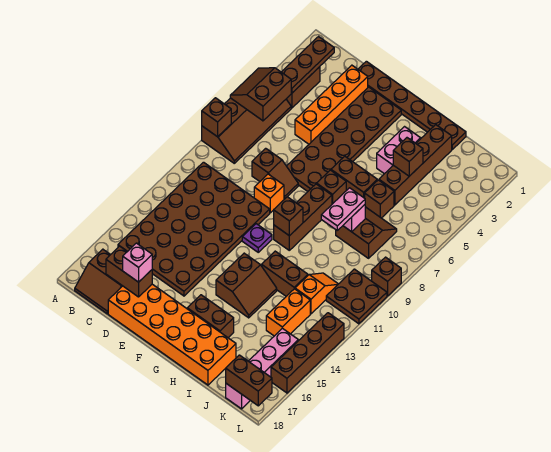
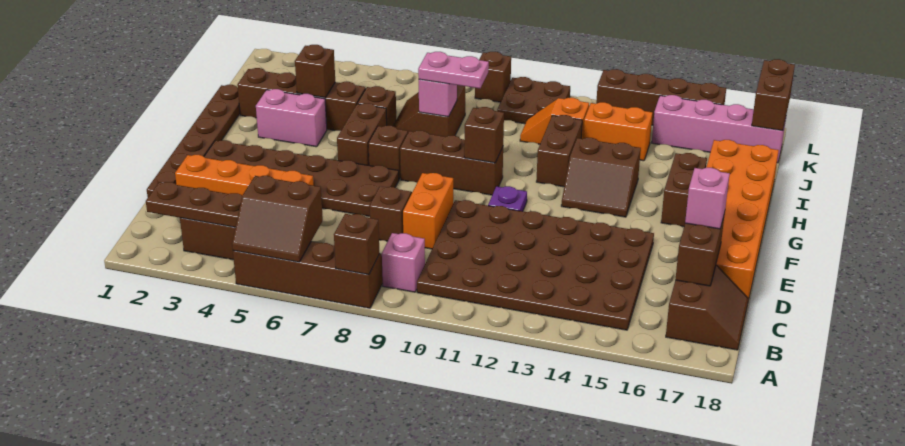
none -> pink 1x1 brick [382,233,425,292]
orange 1x1 brick [254,174,284,213] -> orange 1x2 brick [403,173,453,249]
brown 2x2 slope [216,253,277,318] -> brown 2x2 slope turned to [561,138,641,217]

